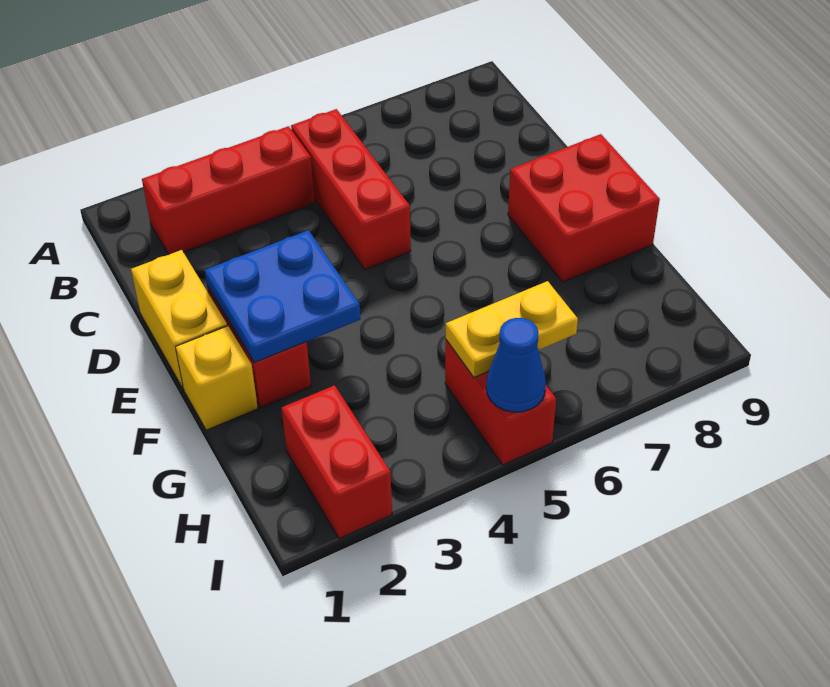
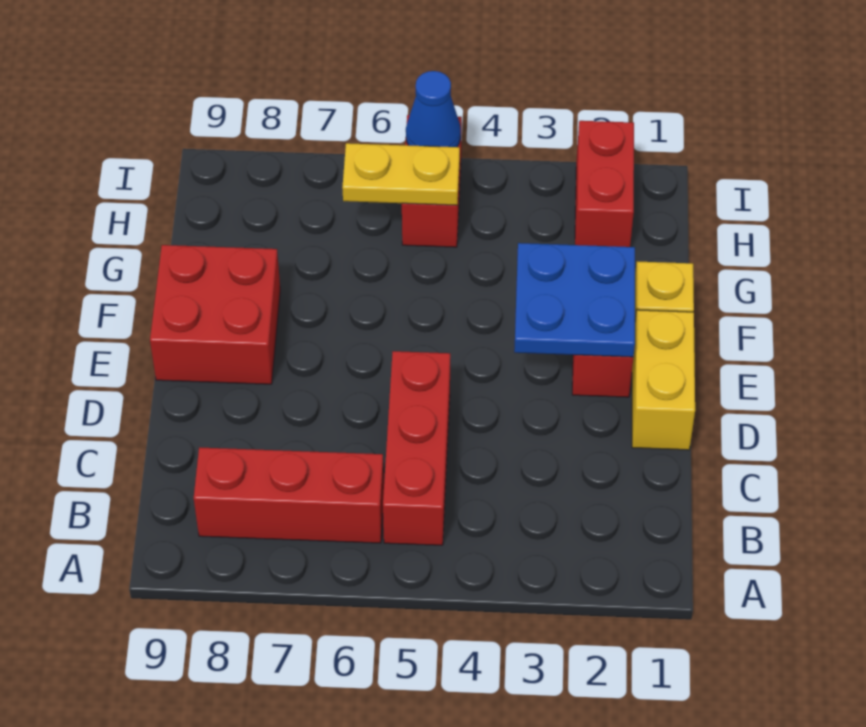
red 1x3 brick [142,126,315,254] -> red 1x3 brick moved to [194,447,384,543]

